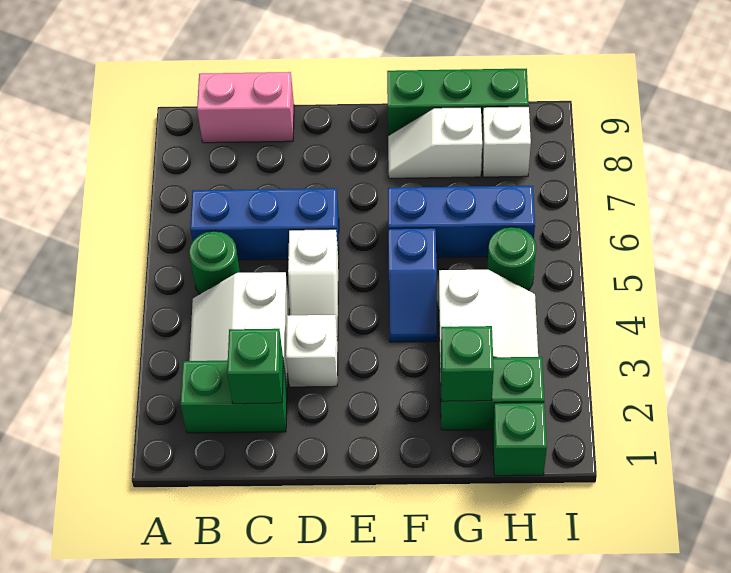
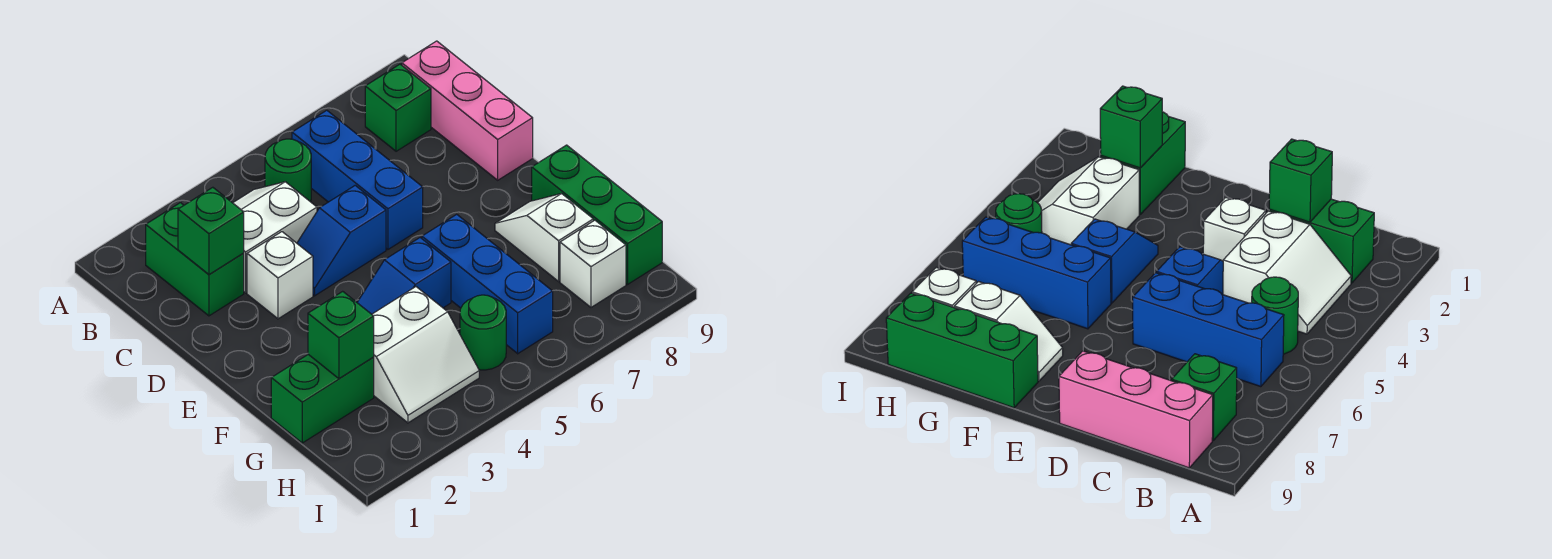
pink 1x2 brick [197,72,294,143] -> pink 1x3 brick [402,41,533,180]
white 1x2 slope [288,229,339,341] -> blue 1x2 slope [297,185,386,296]
green 1x2 brick [441,357,544,430] -> green 1x2 brick turned to [271,355,374,443]
green 1x1 brick [493,403,547,476] -> green 1x1 brick moved to [365,64,431,151]

